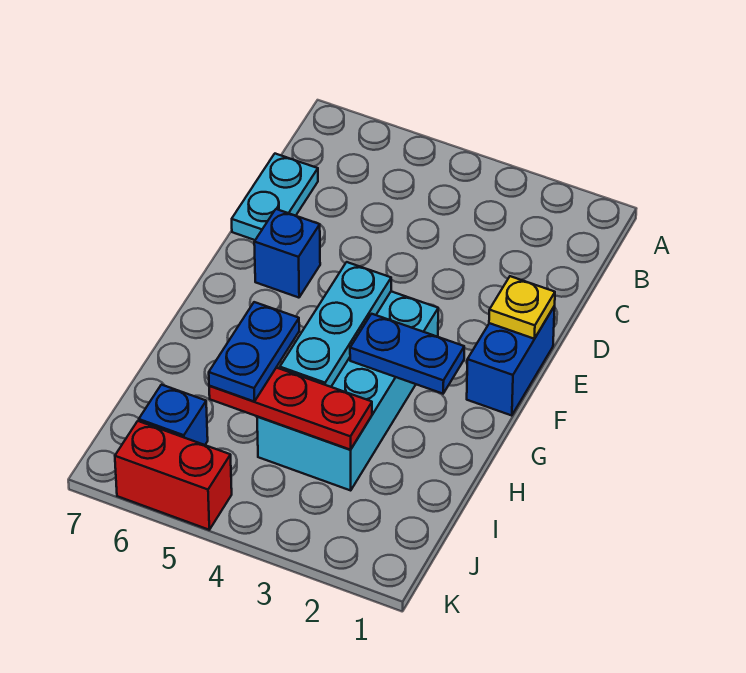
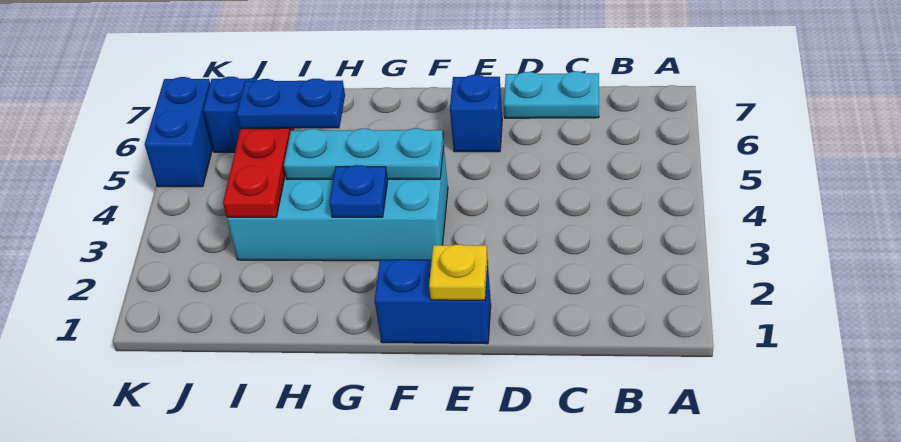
blue 1x2 plate [350,314,464,394] -> blue 1x1 plate [329,165,388,217]
red 1x2 brick [115,421,232,530] -> blue 1x2 brick [145,77,213,187]

